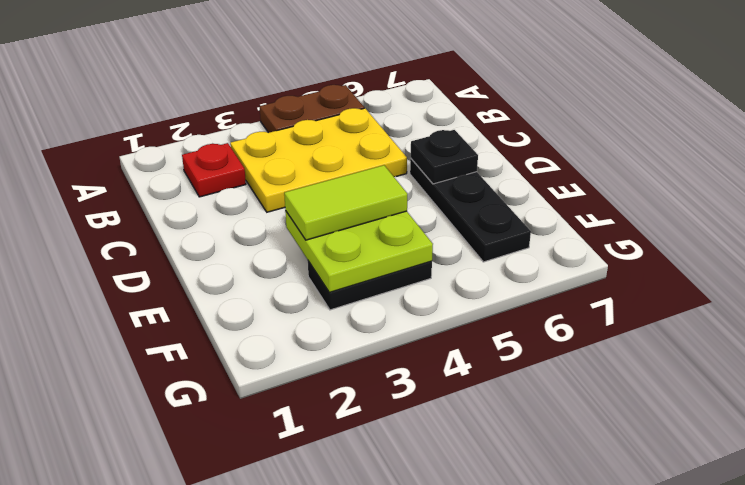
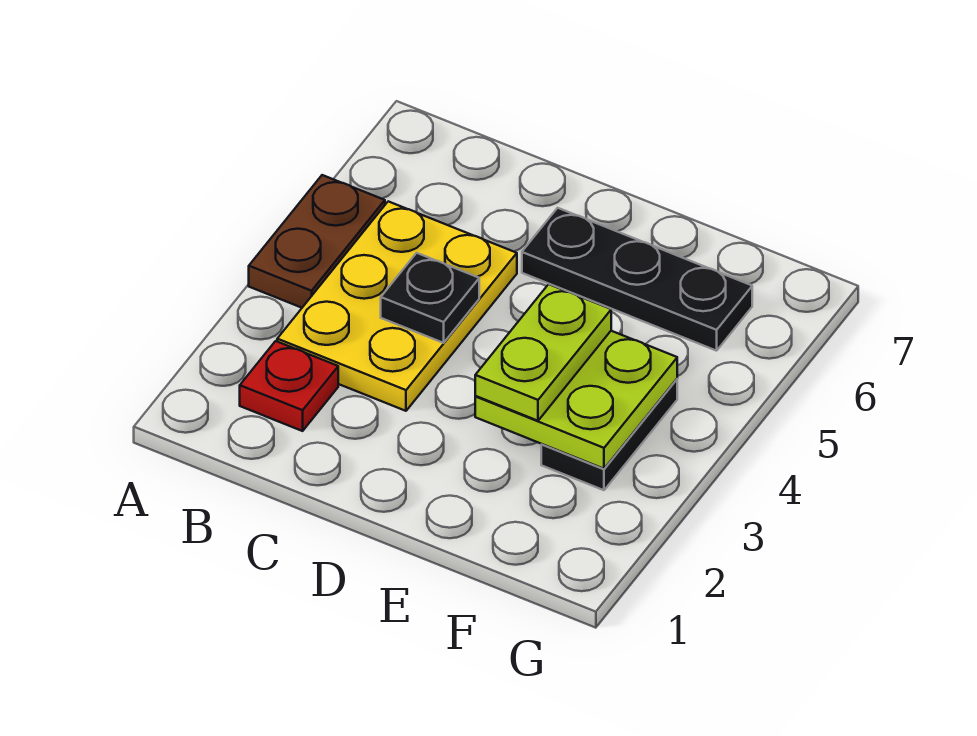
black 1x1 plate [410,130,478,184] -> black 1x1 plate moved to [381,253,479,343]
lime 1x2 tile [284,165,407,240] -> lime 1x2 plate [475,284,611,421]

